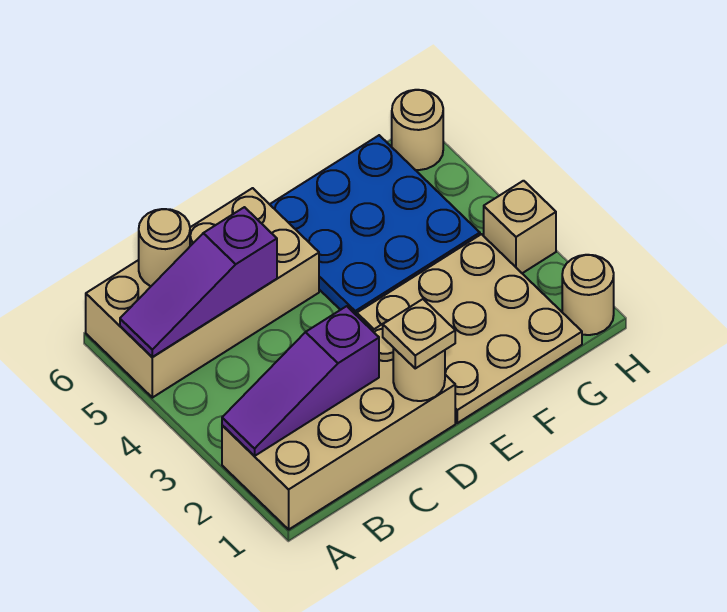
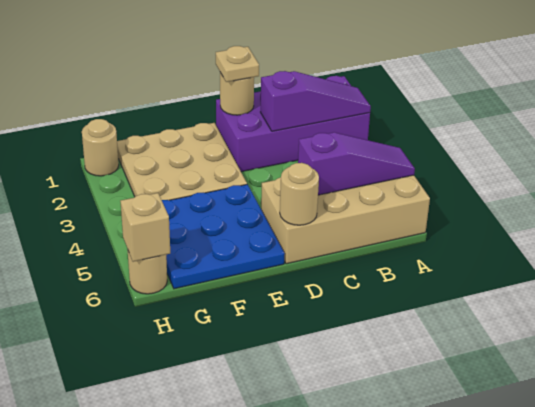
tan 2x4 brick [222,320,455,529] -> purple 2x4 brick [216,76,370,172]
tan 1x1 round brick [139,209,190,286] -> tan 1x1 round brick moved to [280,163,319,225]
tan 1x1 brick [484,181,556,273] -> tan 1x1 brick moved to [120,193,170,262]

